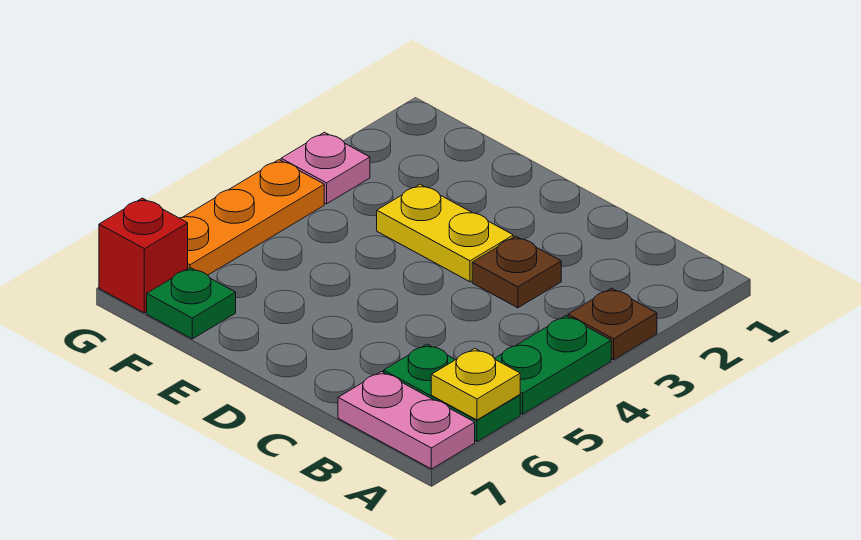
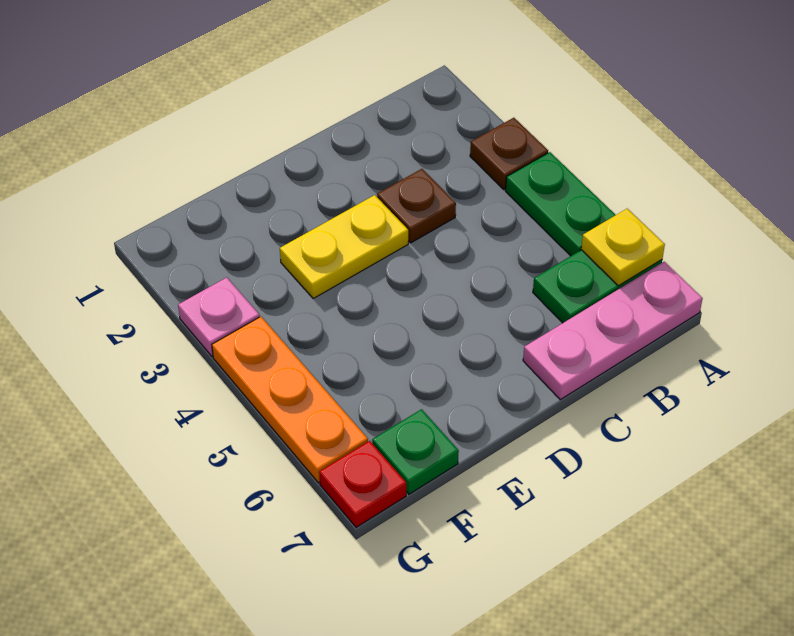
pink 1x2 plate [338,372,475,469] -> pink 1x3 plate [523,262,703,400]
red 1x1 brick [99,198,188,313] -> red 1x1 plate [319,441,406,527]

